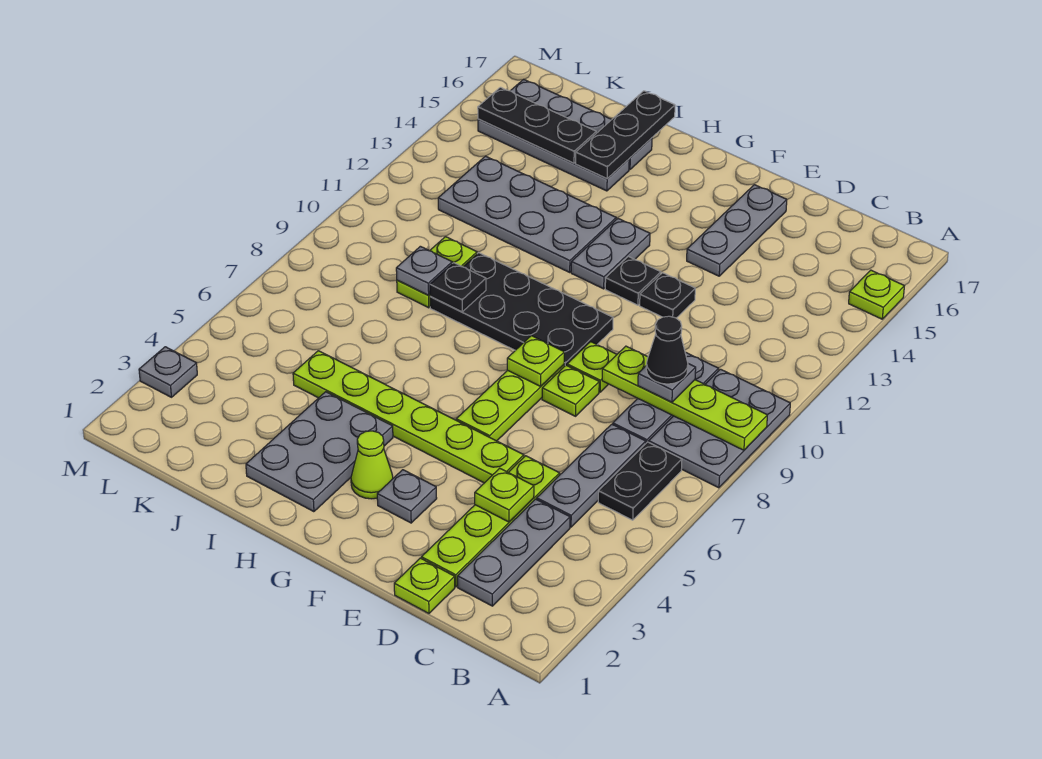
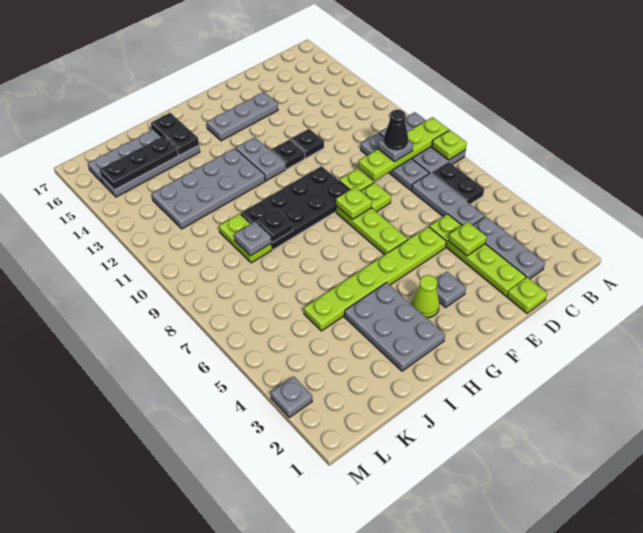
lime 1x1 plate [849,270,904,319] -> lime 1x1 plate moved to [432,130,467,160]
grey 1x3 plate [687,185,787,276] -> grey 1x3 plate turned to [207,92,278,141]
black 1x3 plate [576,91,675,179] -> black 1x2 plate [151,113,199,155]

